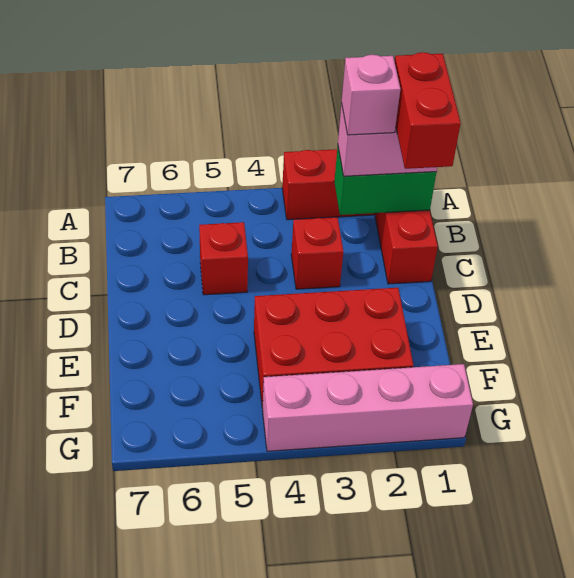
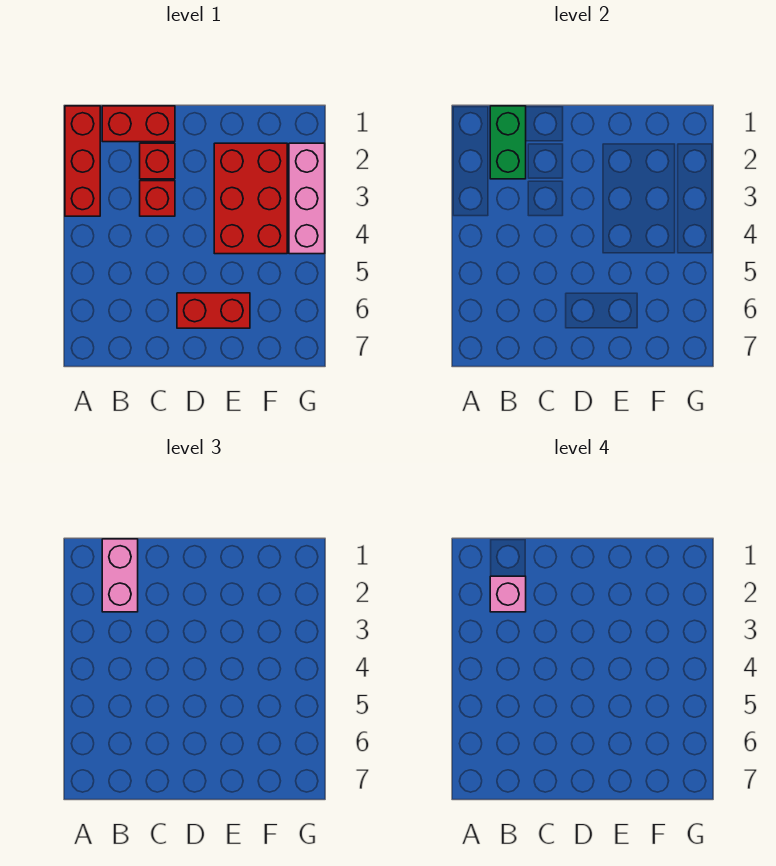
red 1x2 brick [395,52,461,169] -> red 1x2 brick moved to [177,293,250,328]
red 1x1 brick [199,222,248,295] -> red 1x1 brick moved to [140,143,175,179]
pink 1x4 brick [262,364,473,451] -> pink 1x3 brick [289,143,325,254]

